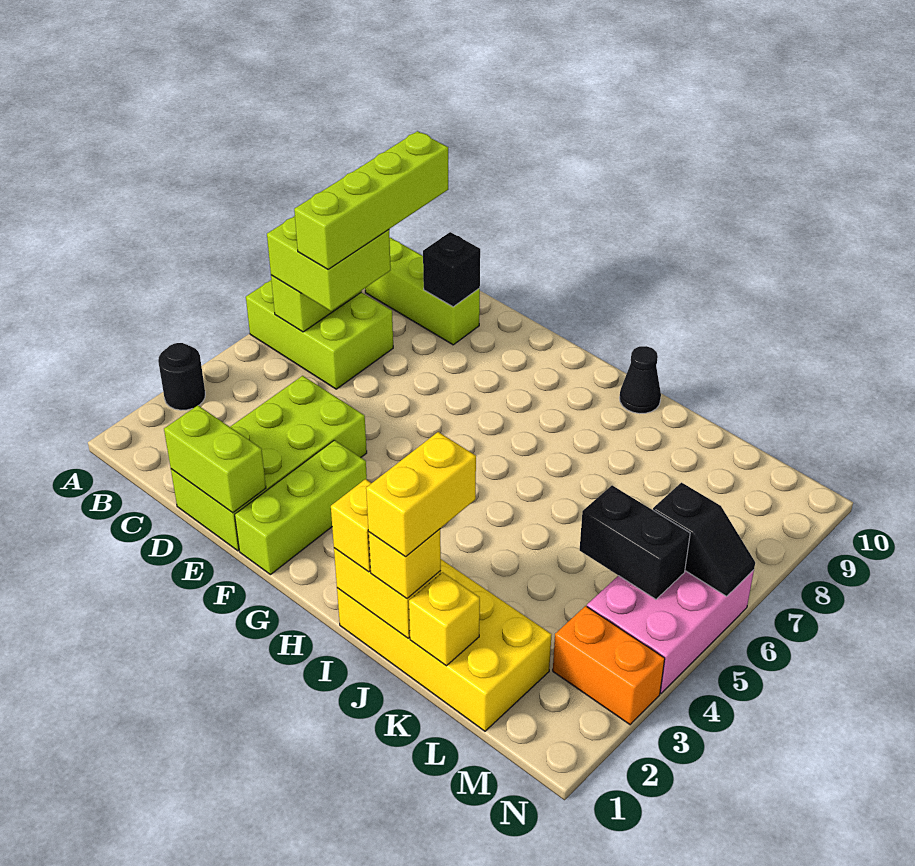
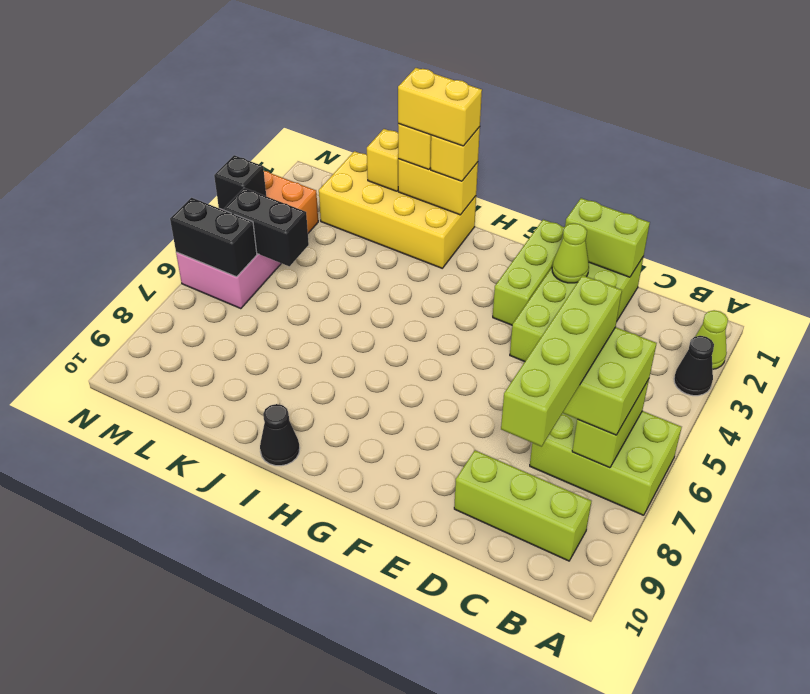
none -> lime 1x1 cone [695,310,728,369]
black 1x1 round brick [158,343,205,410] -> black 1x1 cone [674,336,714,396]
black 1x1 brick [423,232,480,307] -> black 1x1 brick moved to [214,155,266,210]
none -> lime 1x1 cone [552,223,589,283]
yellow 1x2 brick [366,432,476,557] -> yellow 1x2 brick turned to [398,68,482,146]
black 1x2 slope [653,483,755,596] -> black 1x2 brick [170,198,257,277]

